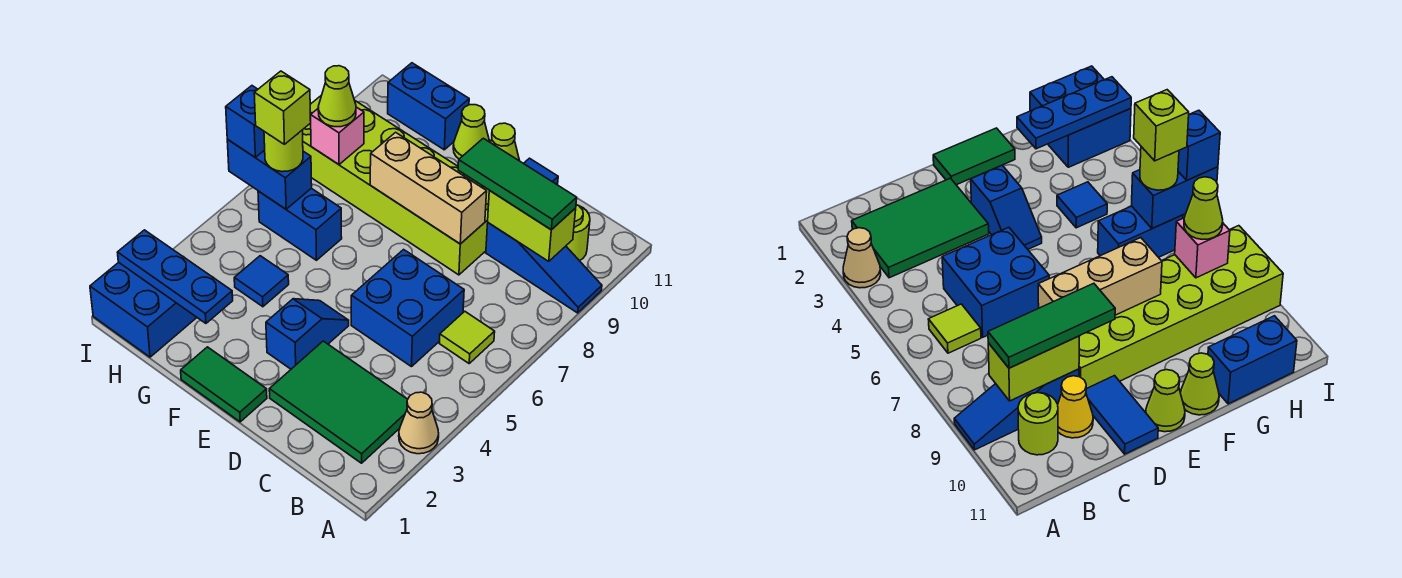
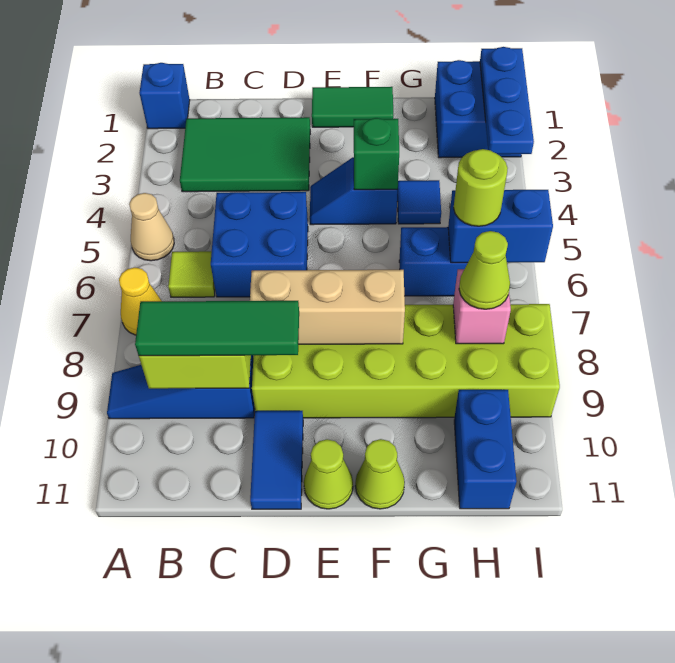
tan 1x1 cone [399,392,439,454] -> tan 1x1 cone moved to [129,193,174,261]
lime 1x1 round brick [566,205,590,261] -> none
yellow 1x1 cone [1058,376,1093,438] -> yellow 1x1 cone moved to [119,267,161,335]
blue 1x2 slope [266,299,349,369] -> blue 1x2 slope turned to [310,157,398,225]
none -> green 1x1 brick [354,118,399,190]
blue 1x3 plate [117,230,233,323] -> blue 1x3 plate turned to [480,47,534,154]
blue 1x2 brick [388,63,469,150] -> blue 1x2 brick turned to [454,390,517,509]
lime 1x1 brick [254,71,311,144] -> none
blue 1x1 brick [226,86,265,157] -> blue 1x1 brick moved to [139,63,190,129]

